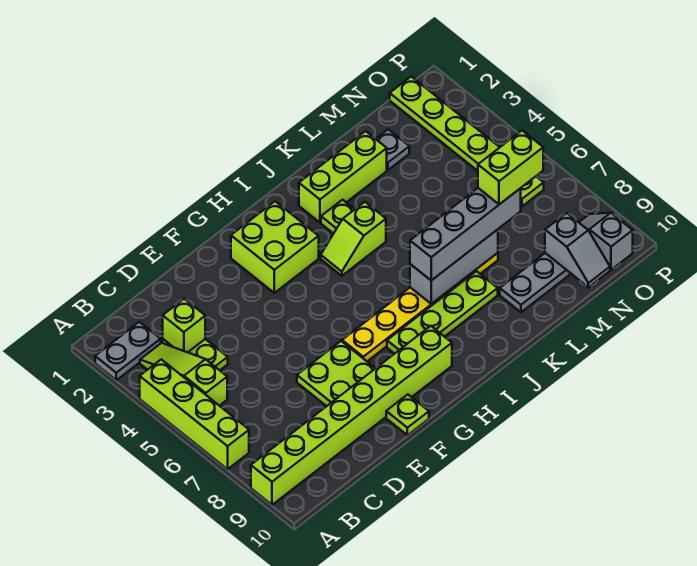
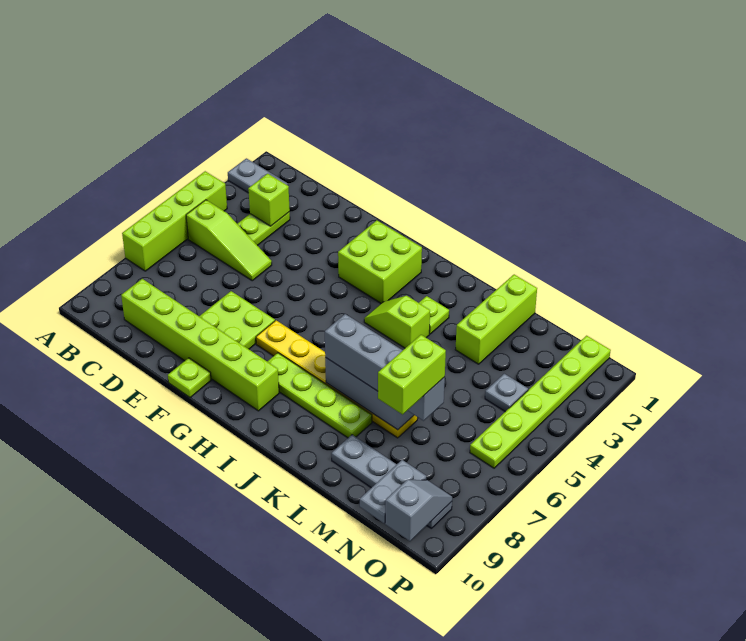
lime 1x8 brick [251,326,452,505] -> lime 1x6 brick [121,279,279,411]
lime 1x3 slope [140,343,227,406] -> lime 1x3 slope turned to [186,200,272,281]
lime 1x3 brick [299,131,387,223] -> lime 1x3 brick turned to [455,274,537,364]
grey 1x1 plate [376,129,409,170] -> grey 1x1 plate moved to [485,374,528,412]
lime 1x2 brick [478,131,543,204] -> lime 1x2 brick turned to [378,335,446,414]
grey 1x2 slope [545,213,610,287] -> grey 1x2 plate [360,460,426,523]

